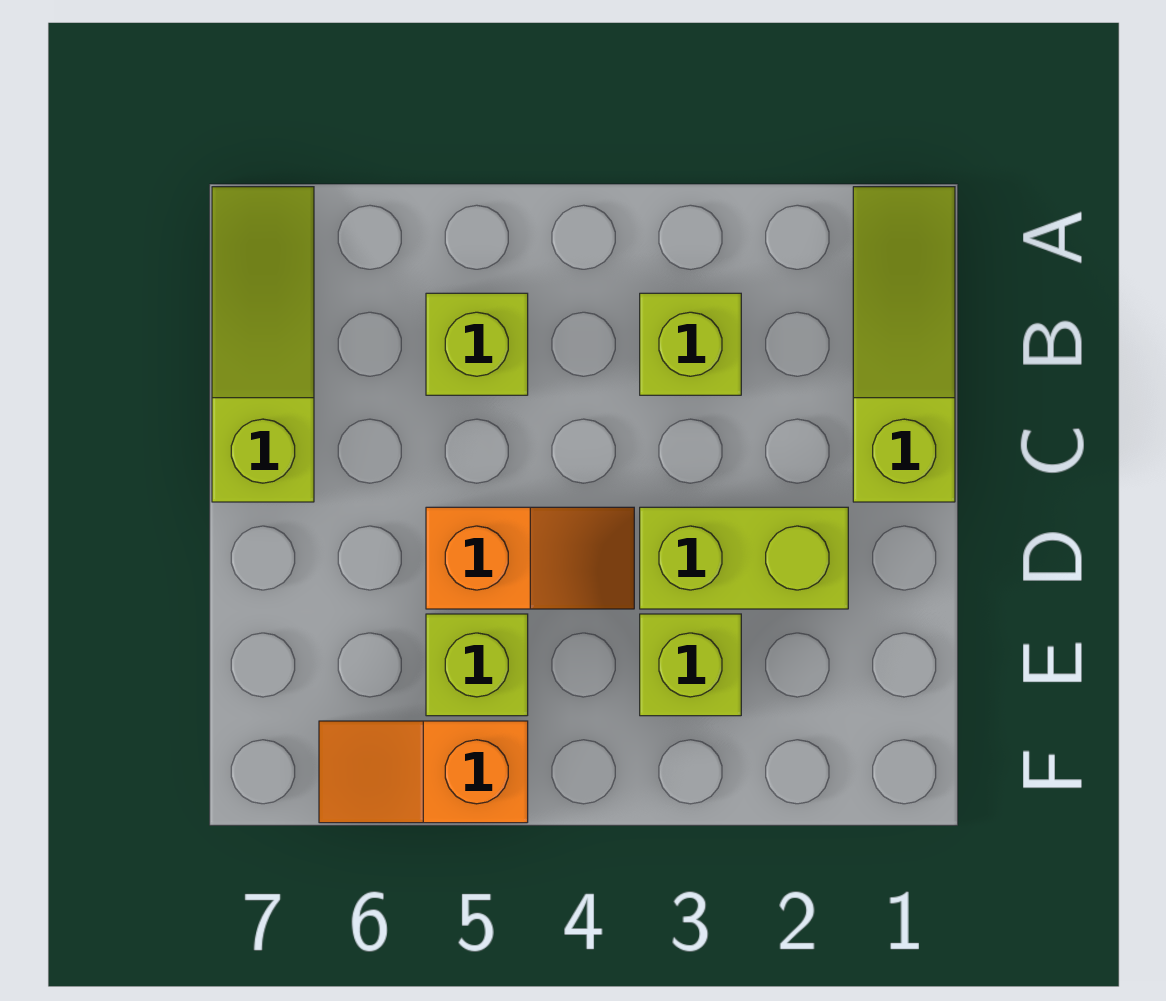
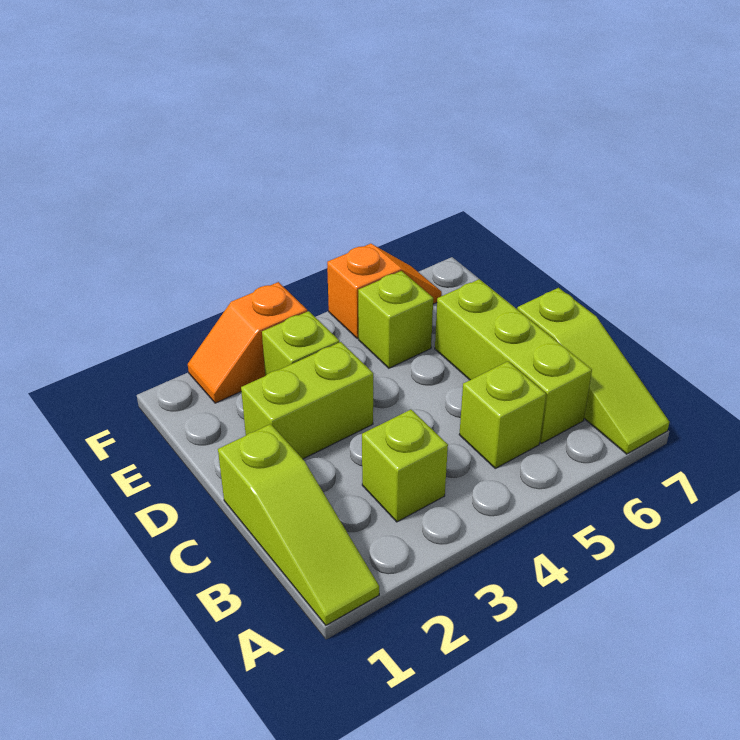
none -> lime 1x3 brick [435,279,592,444]
orange 1x2 slope [426,507,634,609] -> orange 1x2 slope moved to [188,282,307,403]

